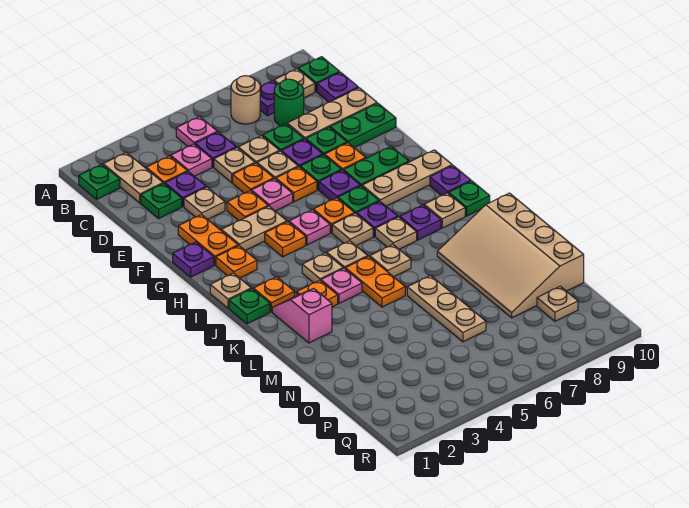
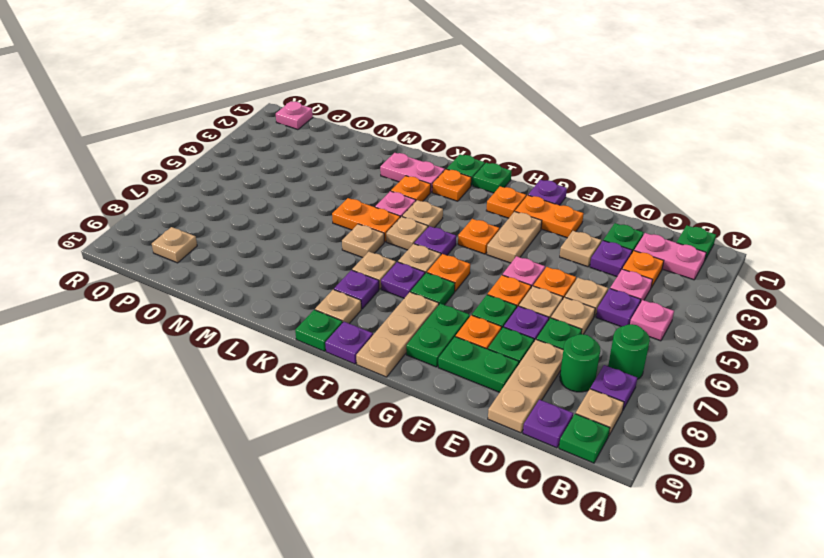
tan 1x2 plate [103,152,163,203] -> pink 1x2 plate [634,233,706,280]
tan 1x1 round brick [231,76,260,124] -> green 1x1 round brick [608,324,650,379]
green 1x2 plate [330,103,396,148] -> green 1x2 plate turned to [438,337,519,392]
orange 1x1 plate [227,191,268,221] -> none
purple 1x1 plate [319,170,360,200] -> purple 1x1 plate moved to [414,226,456,255]
pink 1x1 plate [289,210,330,245] -> pink 1x1 plate moved to [276,101,313,130]
tan 1x1 plate [210,273,251,308] -> green 1x1 plate [473,163,512,193]
pink 1x2 slope [272,289,332,343] -> pink 1x2 plate [380,153,445,192]
tan 3x4 slope [437,193,584,318] -> none
tan 1x3 plate [407,276,486,342] -> none

